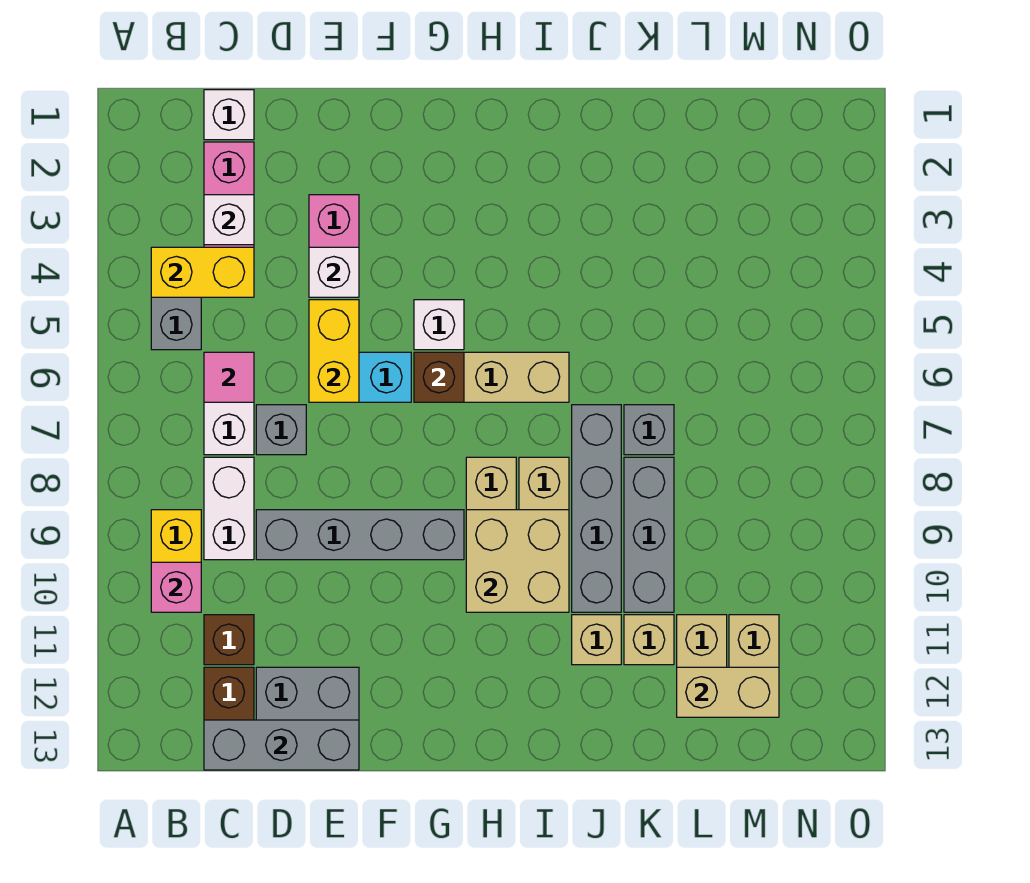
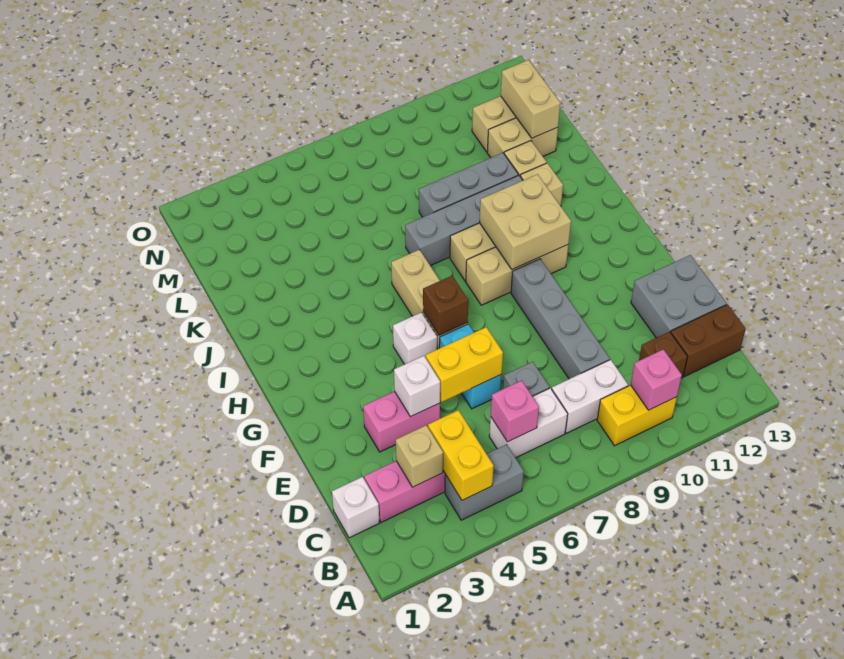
white 1x1 brick [204,195,254,245] -> tan 1x1 brick [396,425,443,487]
pink 1x1 tile [204,352,254,402] -> pink 1x1 brick [491,381,539,442]
grey 1x3 brick [204,720,359,770] -> none
grey 1x1 brick [624,405,674,455] -> none

